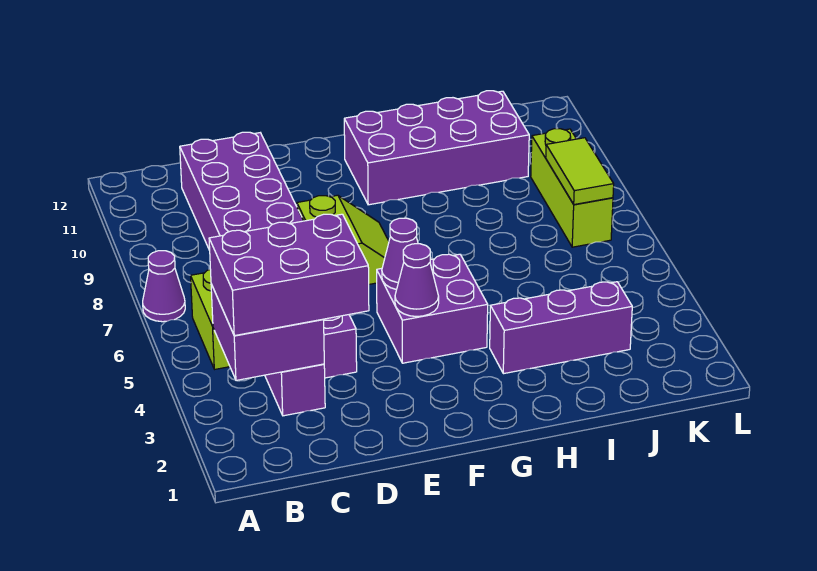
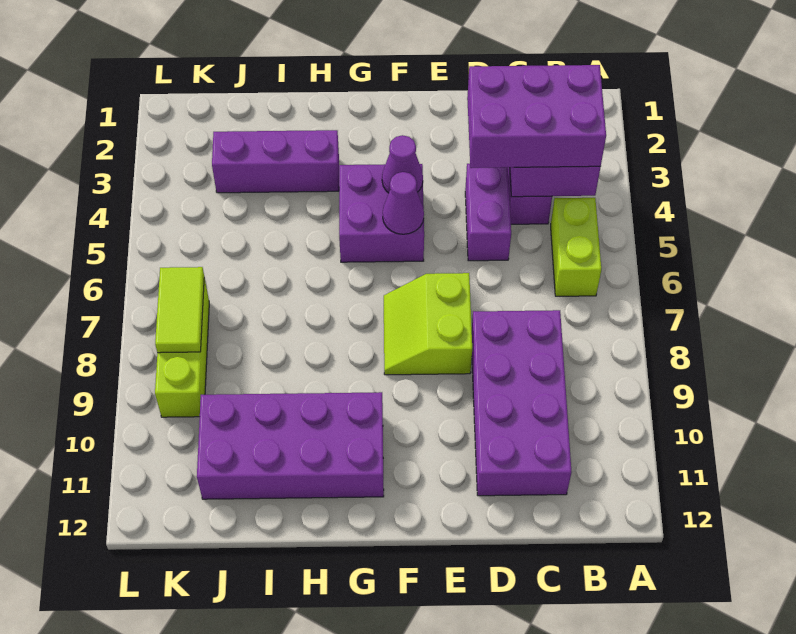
purple 1x1 cone [143,251,185,322] -> none

